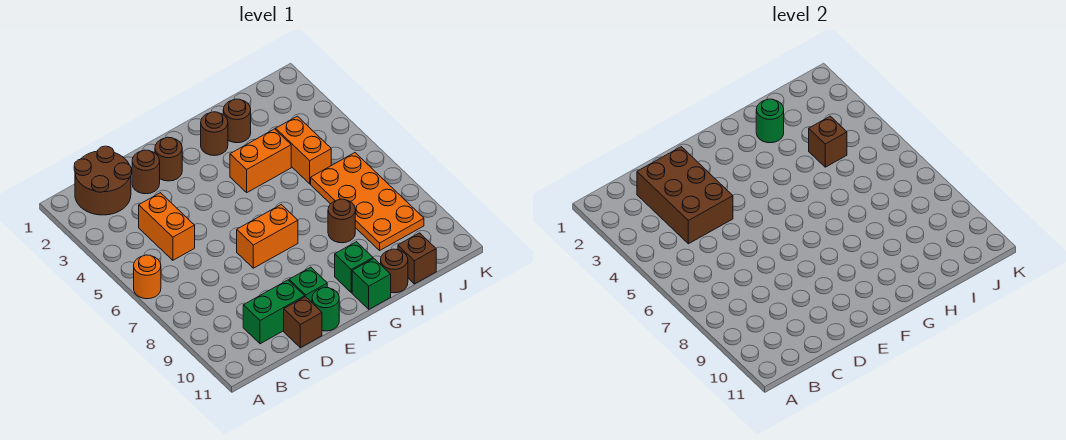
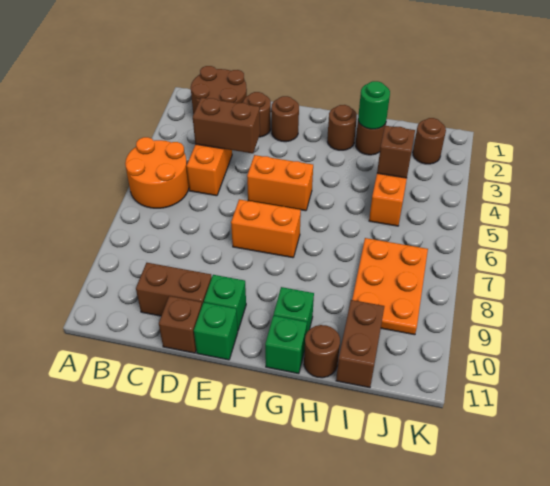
orange 1x1 round brick [134,255,161,299] -> orange 2x2 round brick [125,137,189,208]
brown 2x3 brick [637,147,733,244] -> brown 1x2 brick [193,98,260,153]
green 1x2 brick [243,280,305,344] -> brown 1x2 brick [136,263,212,316]
green 1x1 round brick [312,287,339,331] -> green 1x1 brick [194,302,238,360]
orange 1x2 brick [230,129,291,192] -> orange 1x2 brick moved to [247,155,313,211]
brown 1x1 round brick [328,199,355,243] -> brown 1x1 round brick moved to [413,118,446,164]
orange 2x4 plate [311,153,424,250] -> orange 2x3 plate [352,238,428,335]
brown 1x1 brick [398,233,436,284] -> brown 1x2 brick [336,300,384,388]

